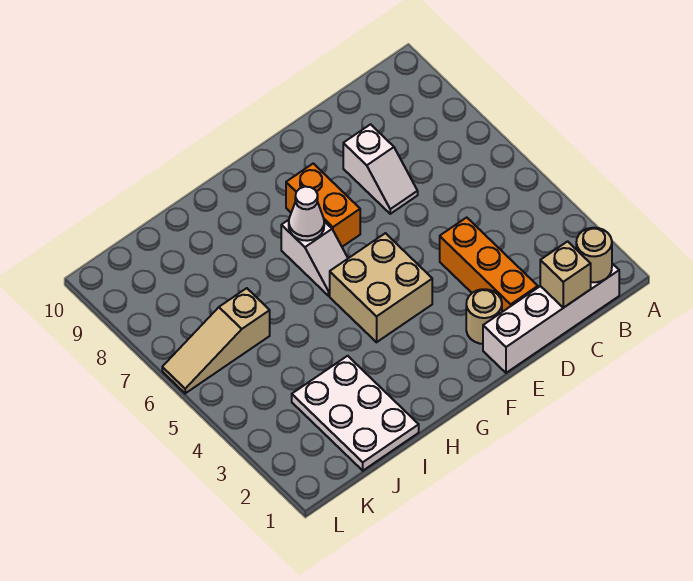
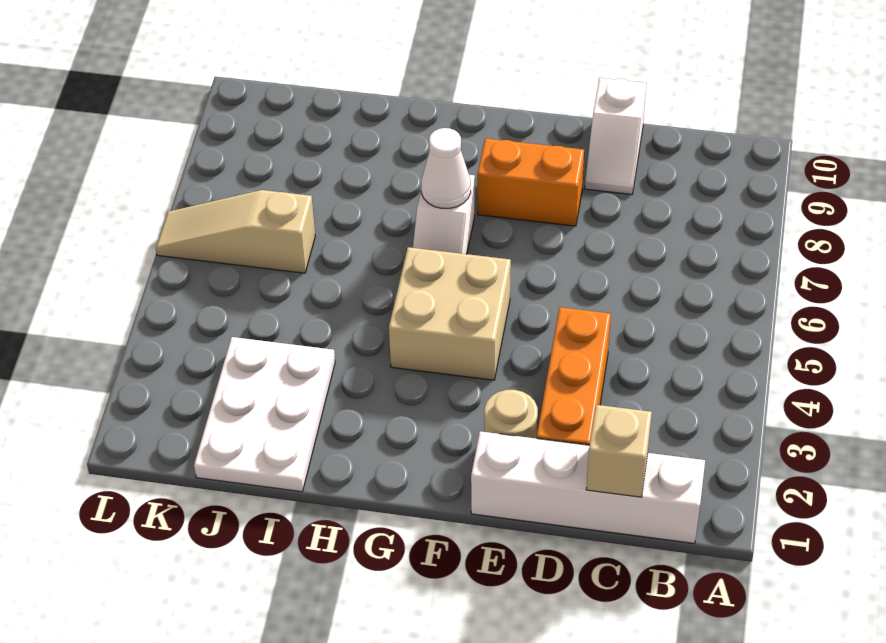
tan 1x1 round brick [576,228,612,282] -> none
white 1x2 slope [343,124,418,214] -> white 1x2 slope moved to [585,78,647,194]
orange 1x2 brick [286,164,360,247] -> orange 1x2 brick turned to [477,138,584,226]

